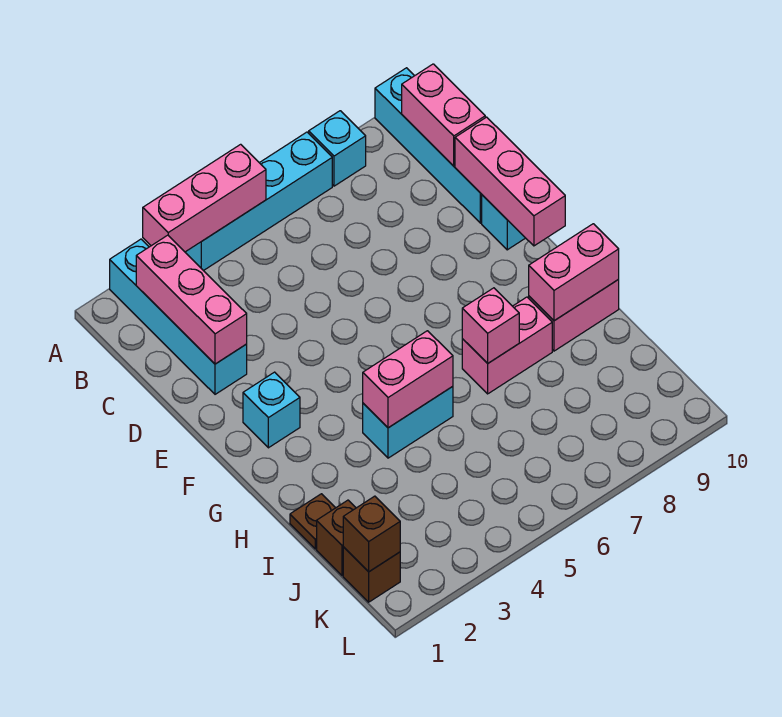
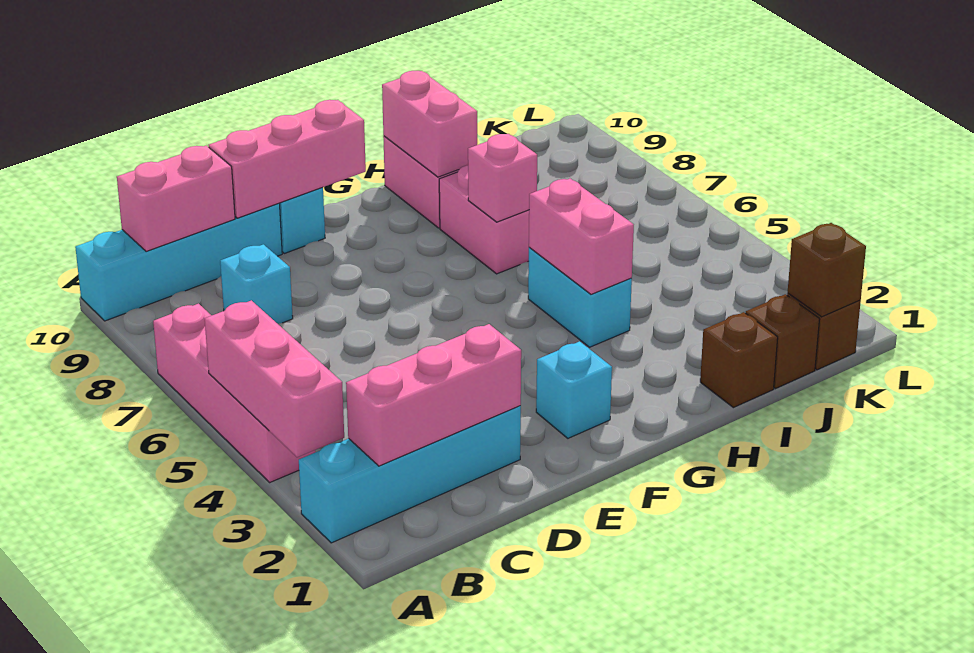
cyan 1x4 brick [185,132,332,271] -> pink 1x4 brick [153,304,315,482]
cyan 1x1 brick [309,111,366,186] -> cyan 1x1 brick moved to [220,244,293,324]
brown 1x1 plate [290,494,335,549] -> brown 1x1 brick [700,312,778,408]

